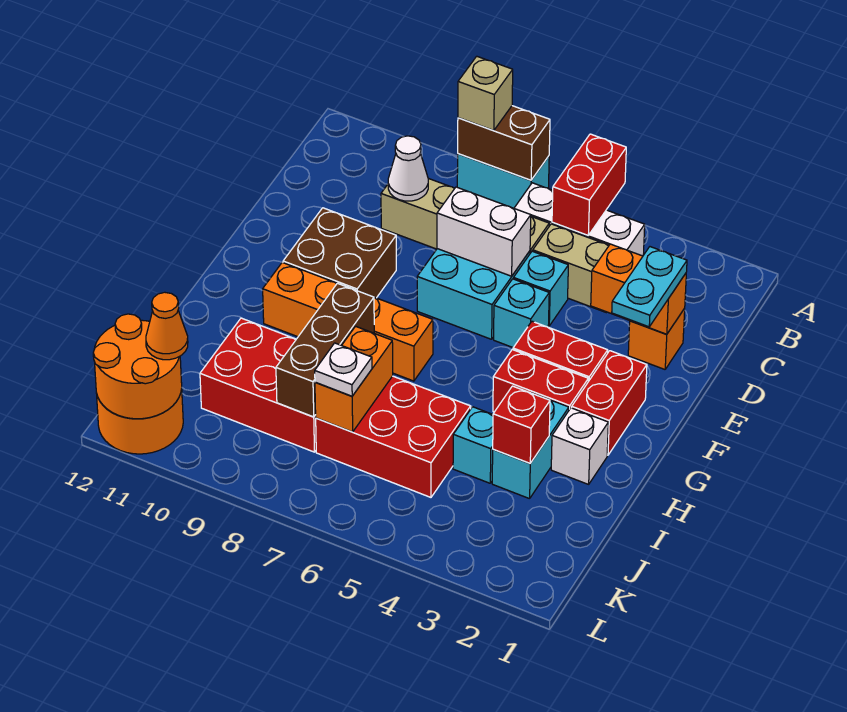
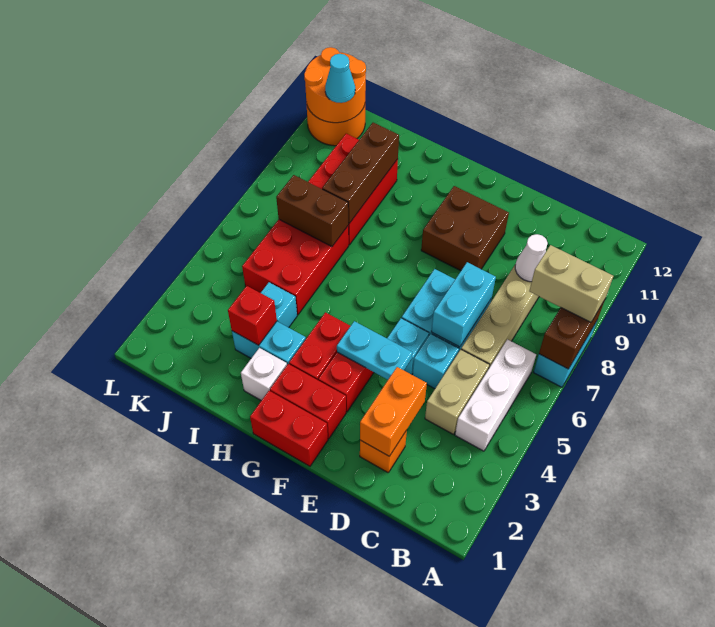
red 1x2 brick [552,134,626,235] -> red 1x2 brick moved to [250,391,328,466]
tan 1x1 brick [458,56,513,130] -> tan 1x2 brick [529,245,613,322]
cyan 1x2 plate [612,247,687,327] -> cyan 1x2 plate moved to [337,321,412,380]
white 1x2 brick [437,187,531,276] -> cyan 1x2 brick [431,262,496,347]
orange 1x4 brick [263,262,433,381] -> none
brown 1x3 brick [276,283,374,417] -> brown 1x3 brick turned to [322,123,399,223]
orange 1x2 brick [315,326,393,432] -> brown 1x2 brick [276,175,349,247]
white 1x1 plate [315,343,372,396] -> none
orange 1x1 cone [146,292,188,360] -> cyan 1x1 cone [325,54,355,103]

